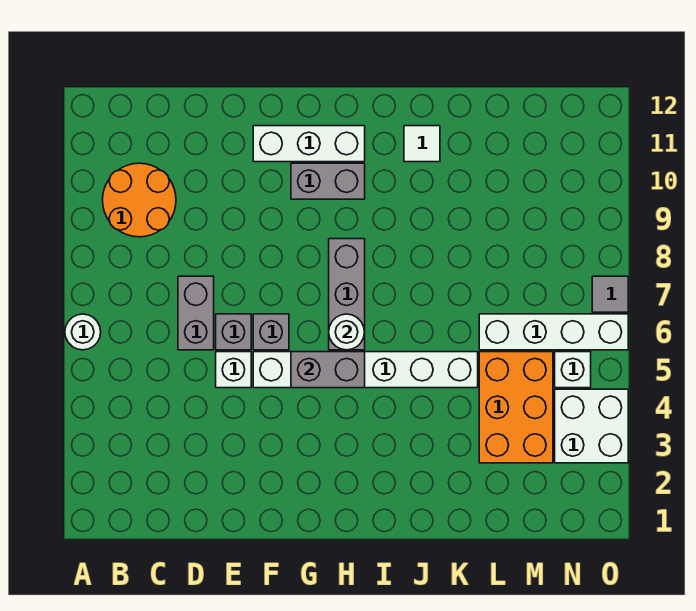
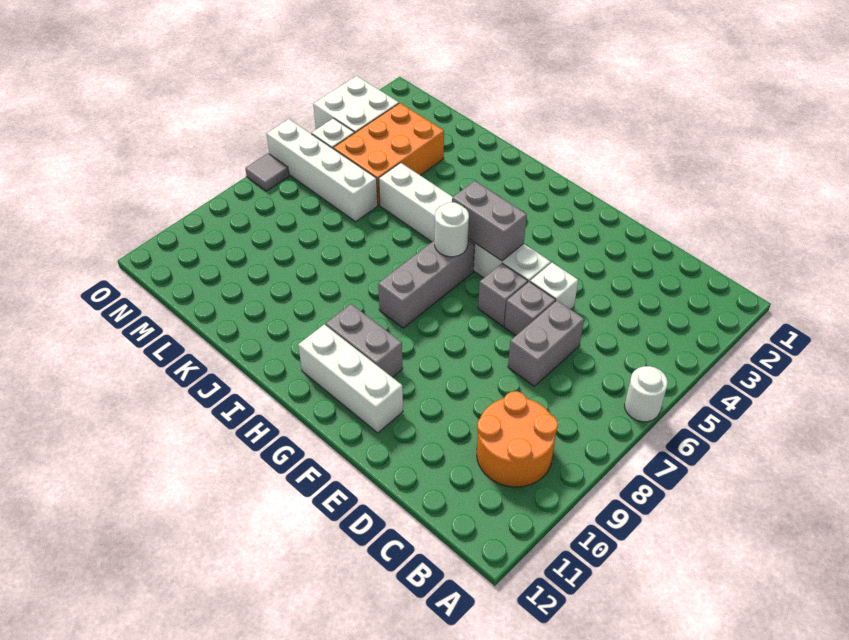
white 1x1 tile [404,126,440,162] -> none

